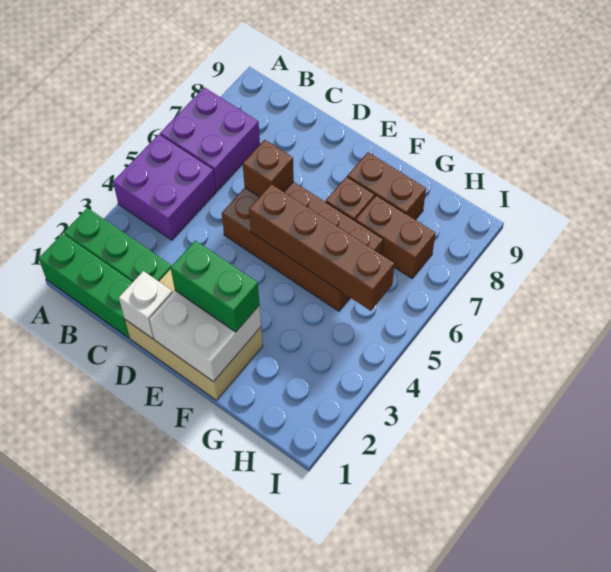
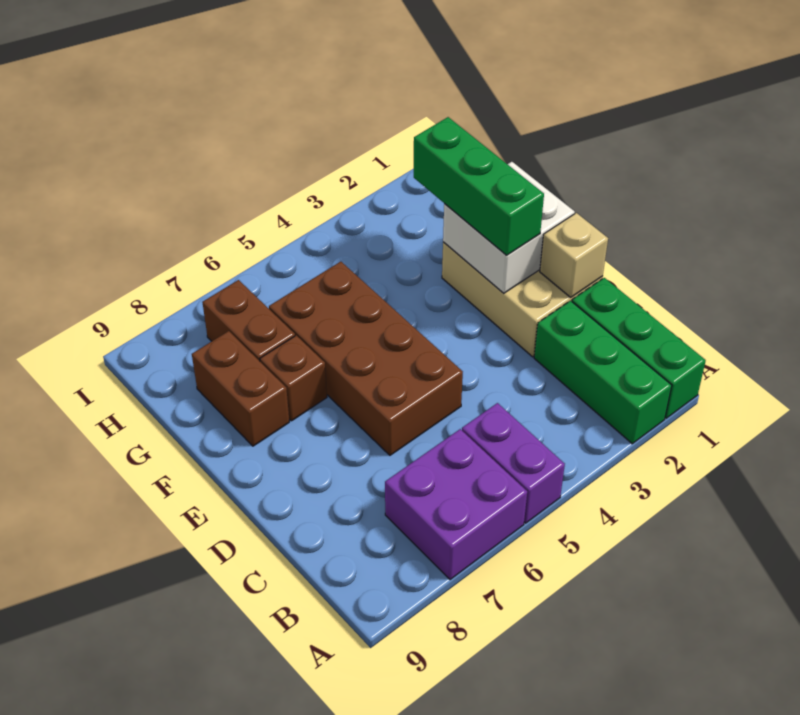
purple 2x2 brick [113,134,216,240] -> purple 1x2 brick [462,403,565,523]
white 1x1 brick [119,271,173,339] -> tan 1x1 brick [540,213,608,297]
brown 1x1 brick [243,140,294,197] -> none
green 1x2 brick [171,240,260,332] -> green 1x3 brick [414,117,544,255]
brown 1x4 brick [249,184,395,311] -> none

